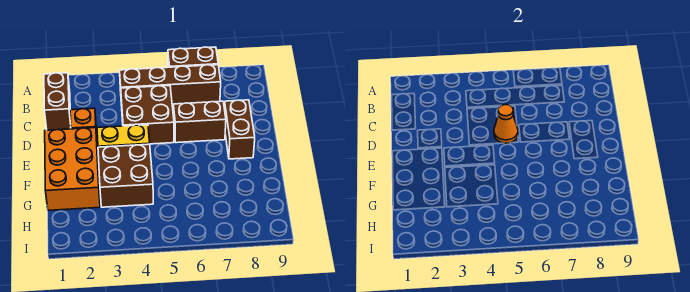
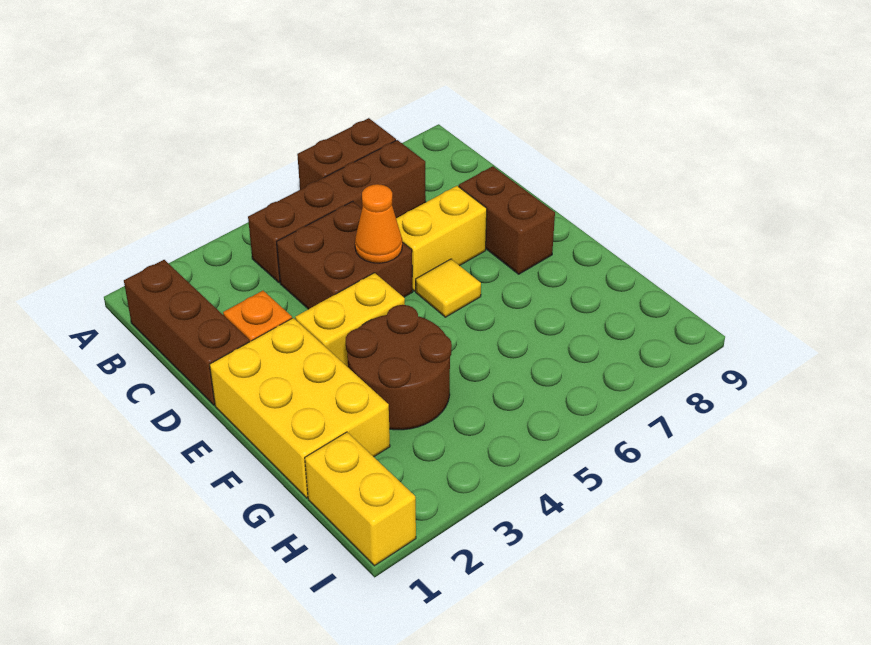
brown 1x2 brick [44,73,71,130] -> brown 1x3 brick [124,260,250,405]
brown 1x2 brick [173,101,226,143] -> yellow 1x2 brick [396,186,487,291]
orange 2x3 brick [45,128,100,210] -> yellow 2x3 brick [210,318,390,498]
none -> yellow 1x1 tile [416,259,481,317]
brown 2x2 brick [98,144,153,207] -> brown 2x2 round brick [346,305,452,430]
none -> yellow 1x2 brick [305,432,416,566]

